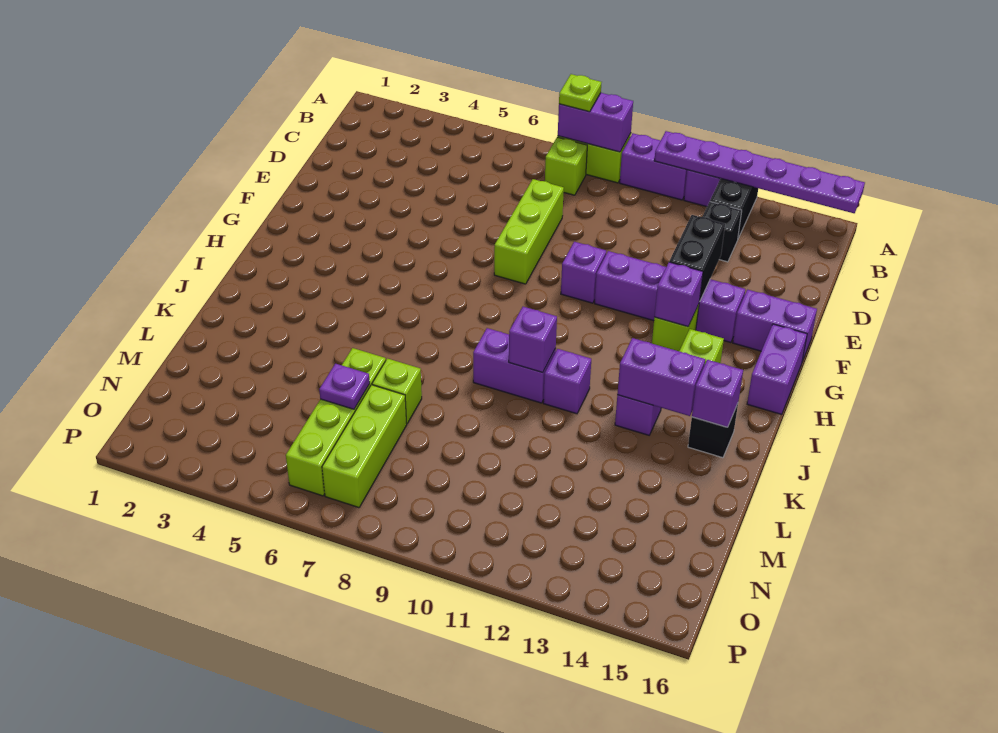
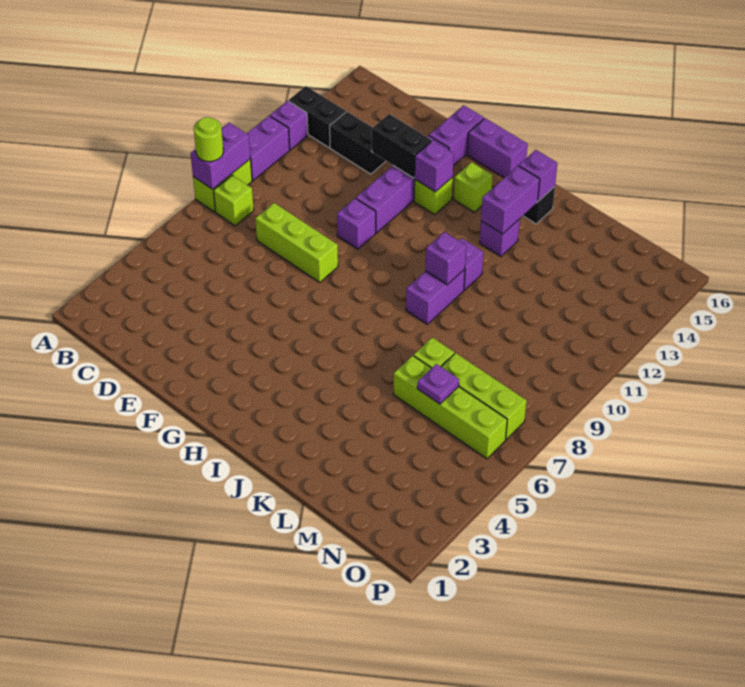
lime 1x1 plate [559,74,602,112] -> lime 1x1 round brick [194,117,223,162]
purple 1x6 plate [654,131,865,213] -> none
black 1x1 brick [702,202,742,262] -> black 1x2 brick [330,112,386,174]

